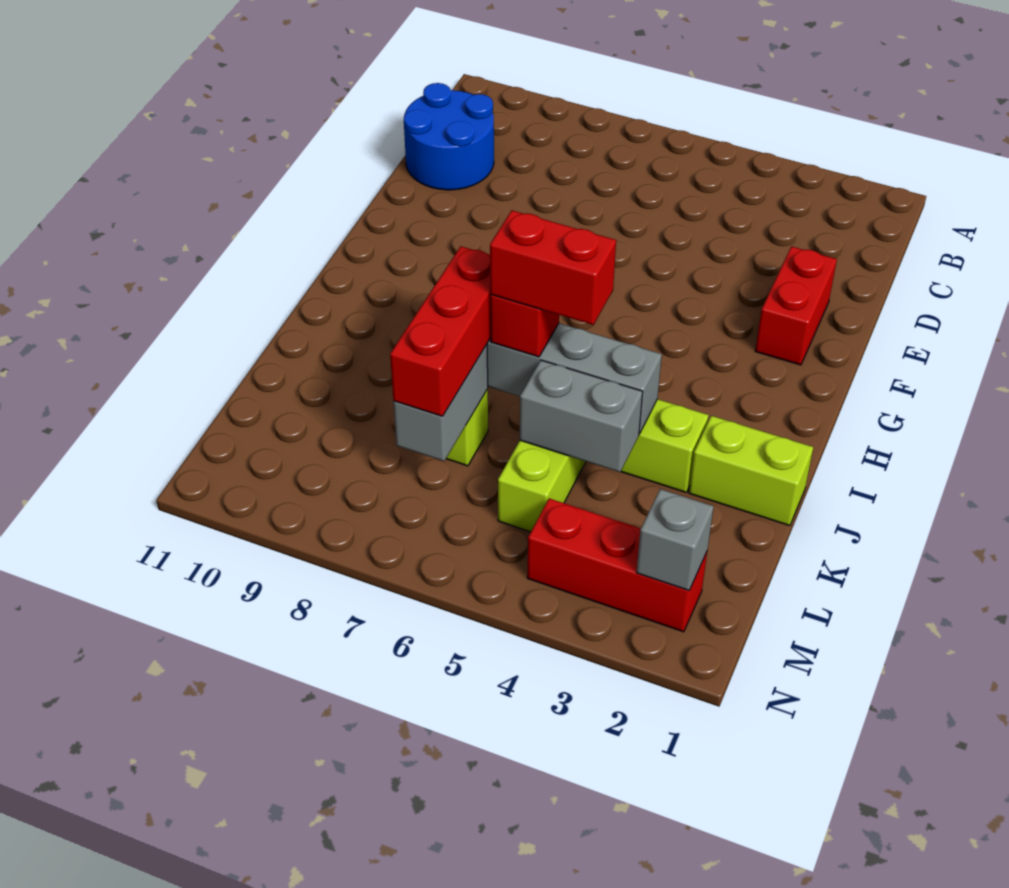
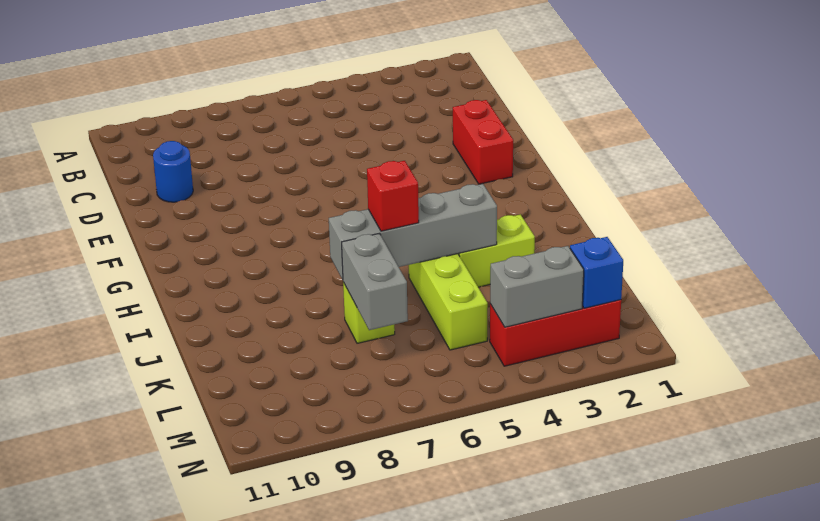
blue 2x2 round brick [404,83,494,190] -> blue 1x1 round brick [153,141,193,202]
lime 1x2 brick [689,416,813,526] -> none
red 1x2 brick [490,210,616,325] -> none
red 1x3 brick [390,246,491,416] -> none
grey 1x2 brick [520,360,643,472] -> grey 1x2 brick moved to [490,246,584,327]
grey 1x1 brick [636,489,714,590] -> blue 1x1 brick [570,237,623,308]

